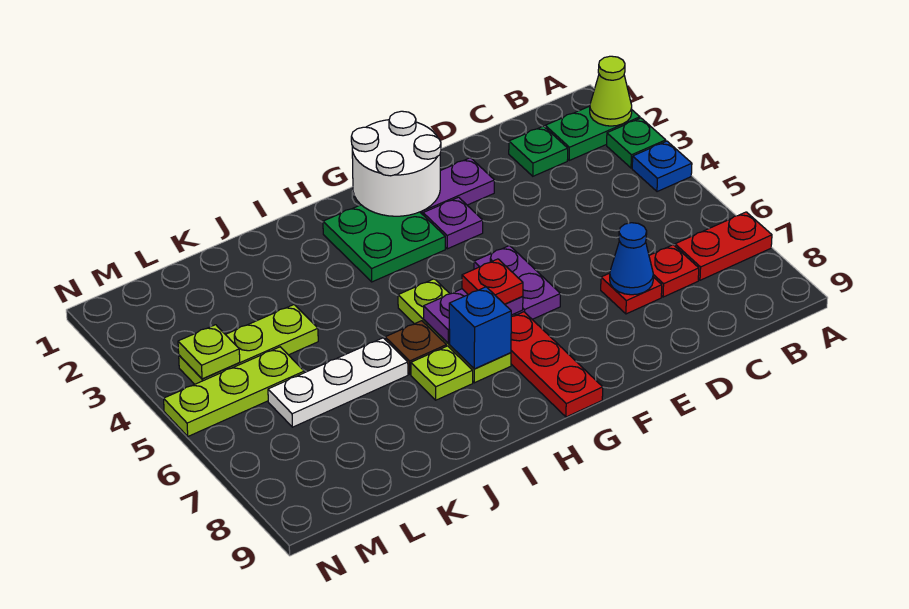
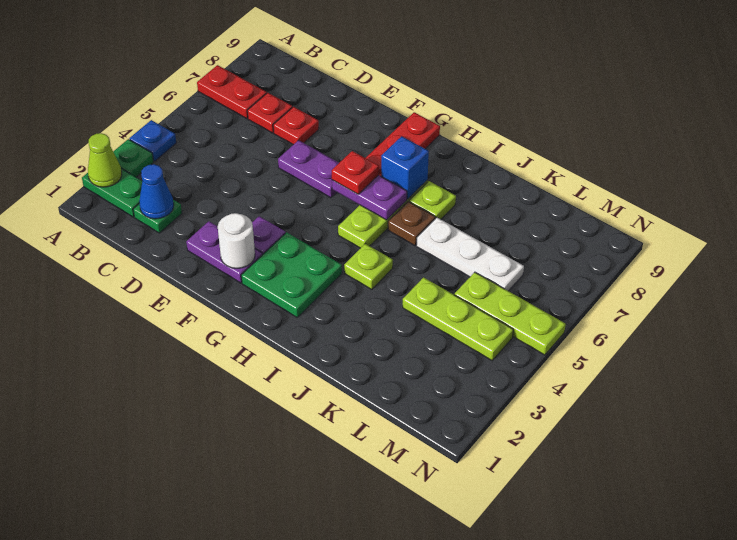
blue 1x1 cone [610,223,653,295] -> blue 1x1 cone moved to [139,164,174,219]
white 2x2 round brick [351,111,441,216] -> white 1x1 round brick [218,213,255,268]
purple 1x2 plate [474,245,560,319] -> purple 1x2 plate turned to [278,140,339,198]
lime 1x1 plate [178,325,240,379] -> lime 1x1 plate moved to [344,244,393,289]

